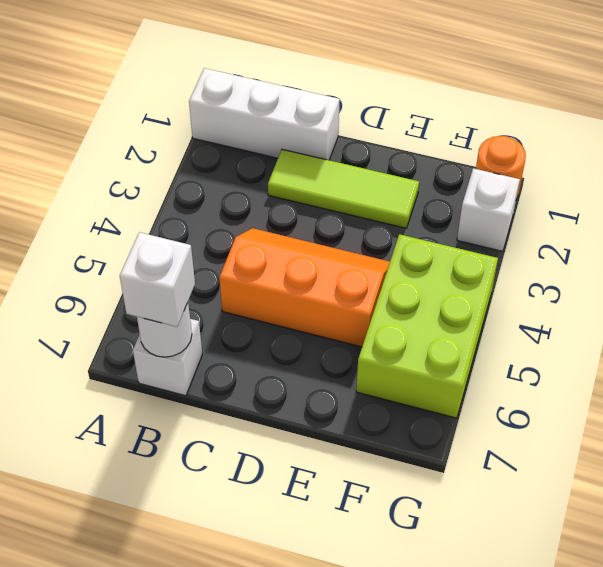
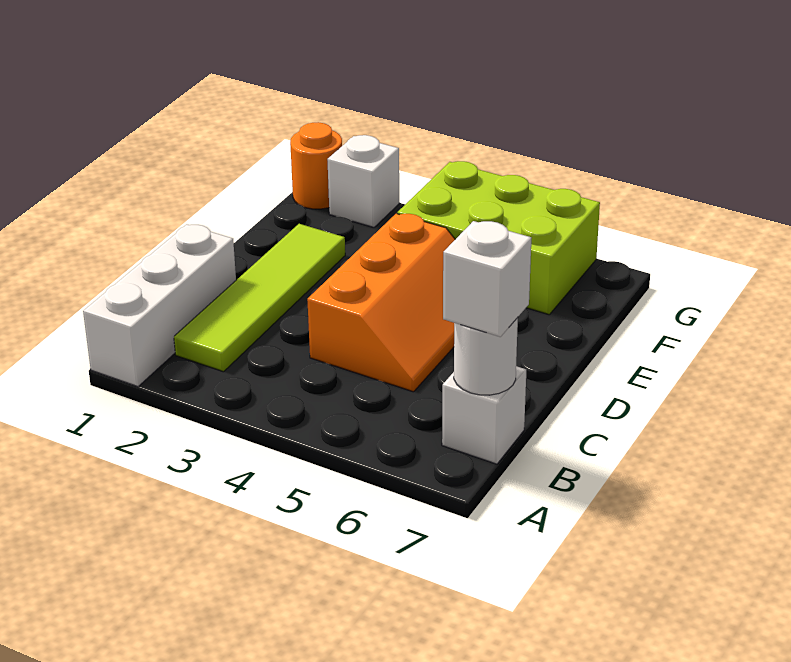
lime 1x3 tile [268,149,419,228] -> lime 1x4 tile [174,224,345,372]
orange 2x3 slope [219,228,390,347] -> orange 2x3 slope turned to [307,214,455,392]

